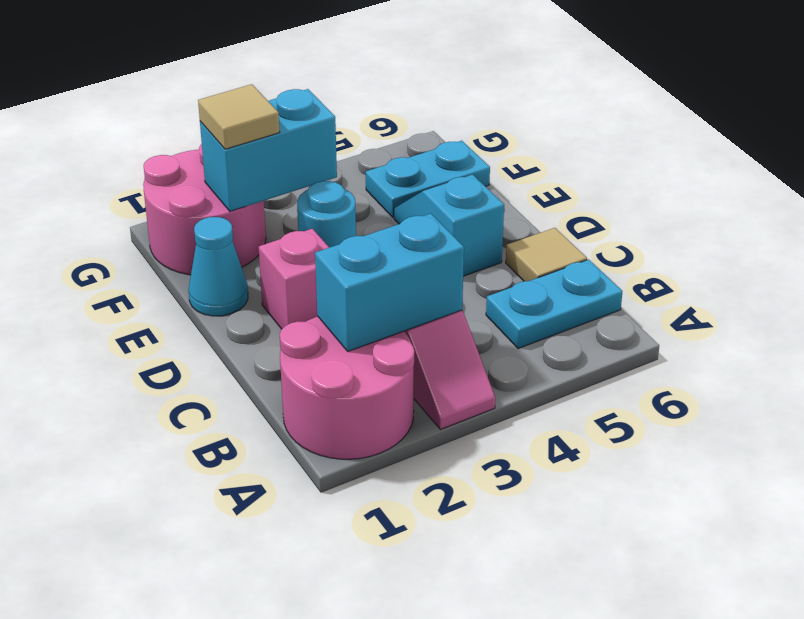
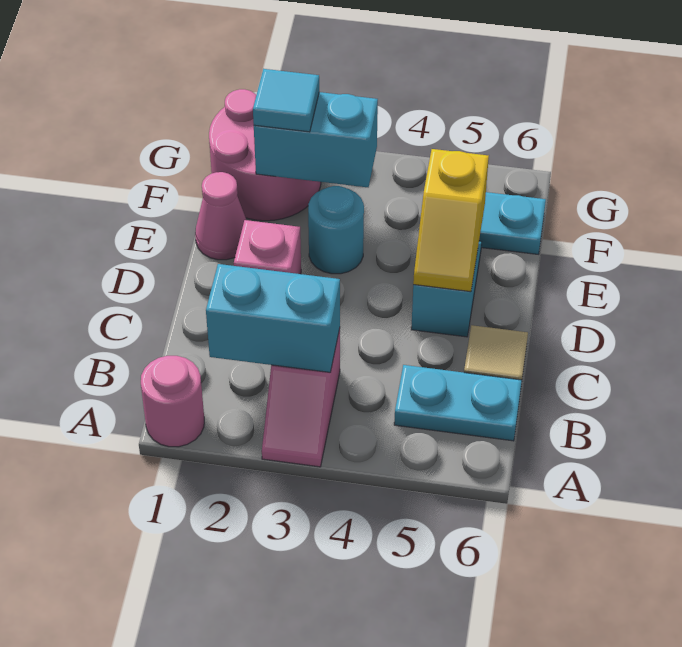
pink 2x2 round brick [280,317,414,459] -> pink 1x1 round brick [141,356,204,447]
none -> yellow 1x2 slope [413,149,489,292]
cyan 1x1 cone [189,217,248,316] -> pink 1x1 cone [195,172,246,260]
tan 1x1 tile [198,84,280,149] -> cyan 1x1 tile [253,69,319,132]

